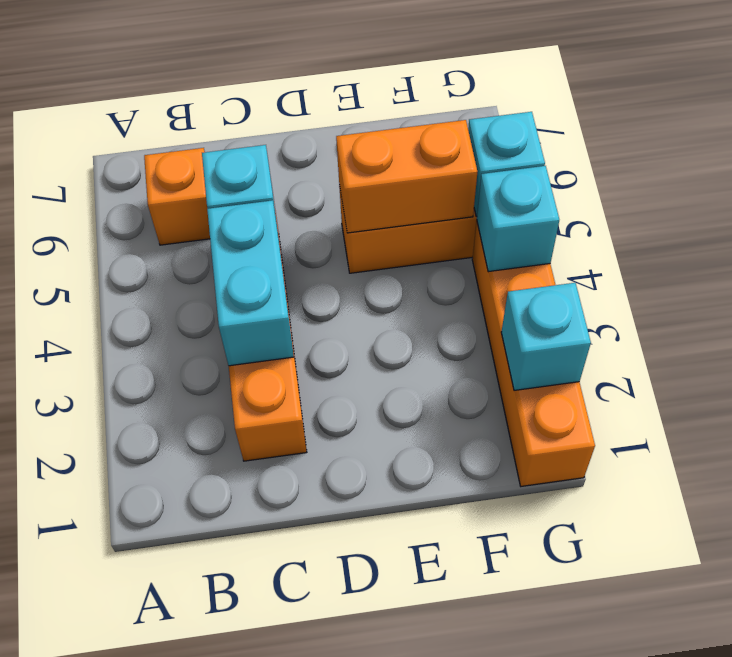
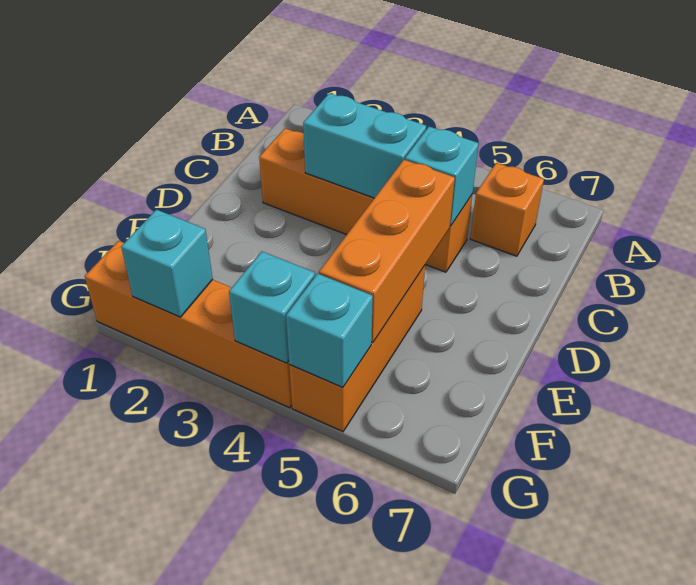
orange 1x2 brick [336,120,477,233] -> orange 1x3 brick [319,160,455,343]

